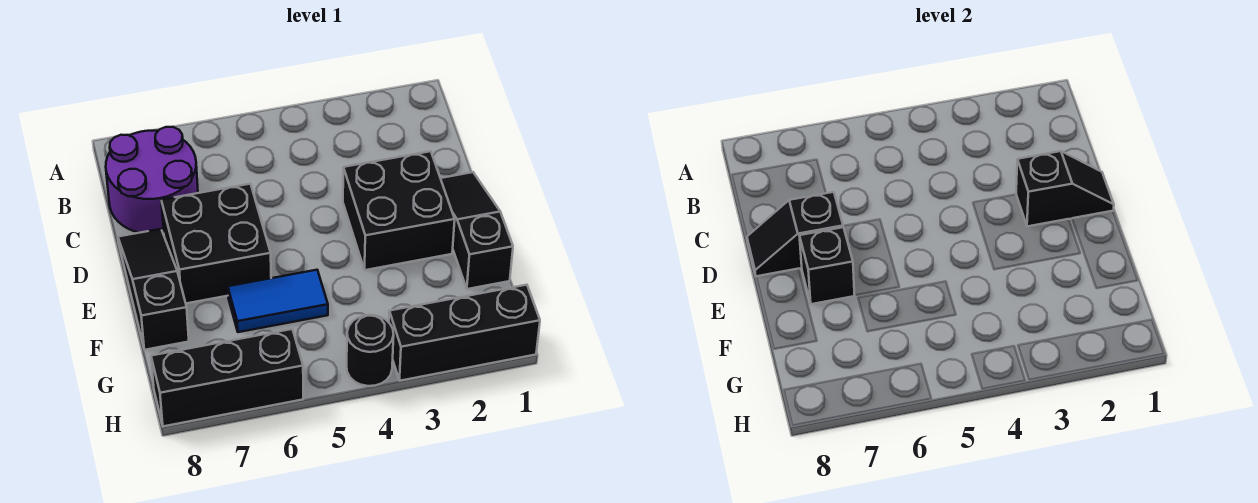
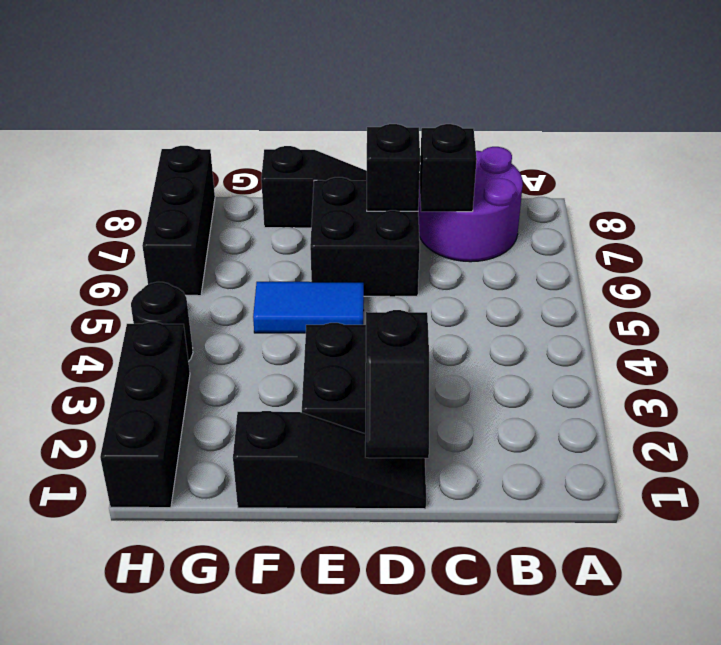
black 1x1 brick [800,227,855,304] -> black 1x1 brick moved to [420,124,477,212]
blue 1x2 tile [228,270,328,332] -> blue 1x2 tile turned to [253,282,364,333]

